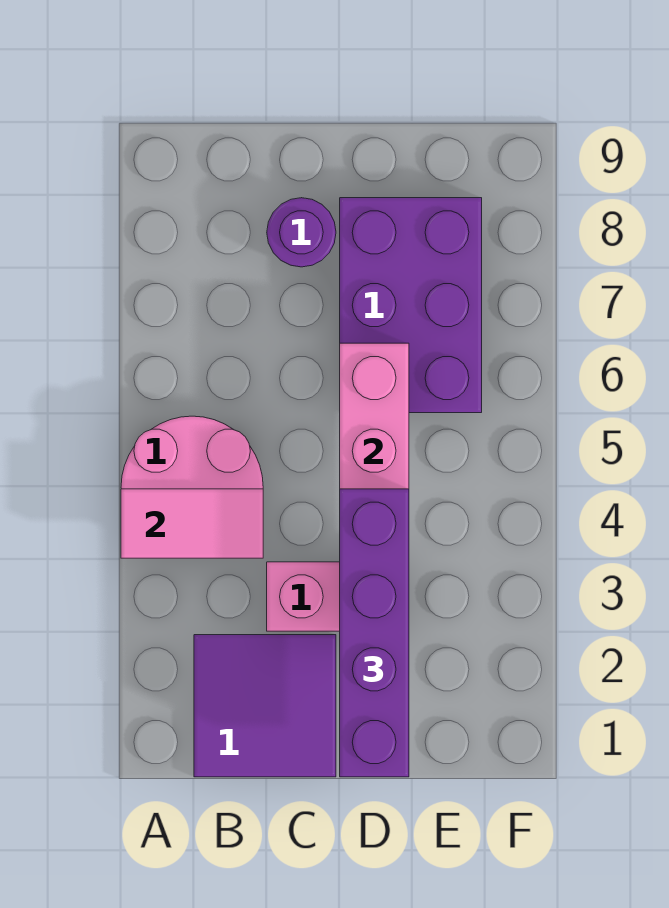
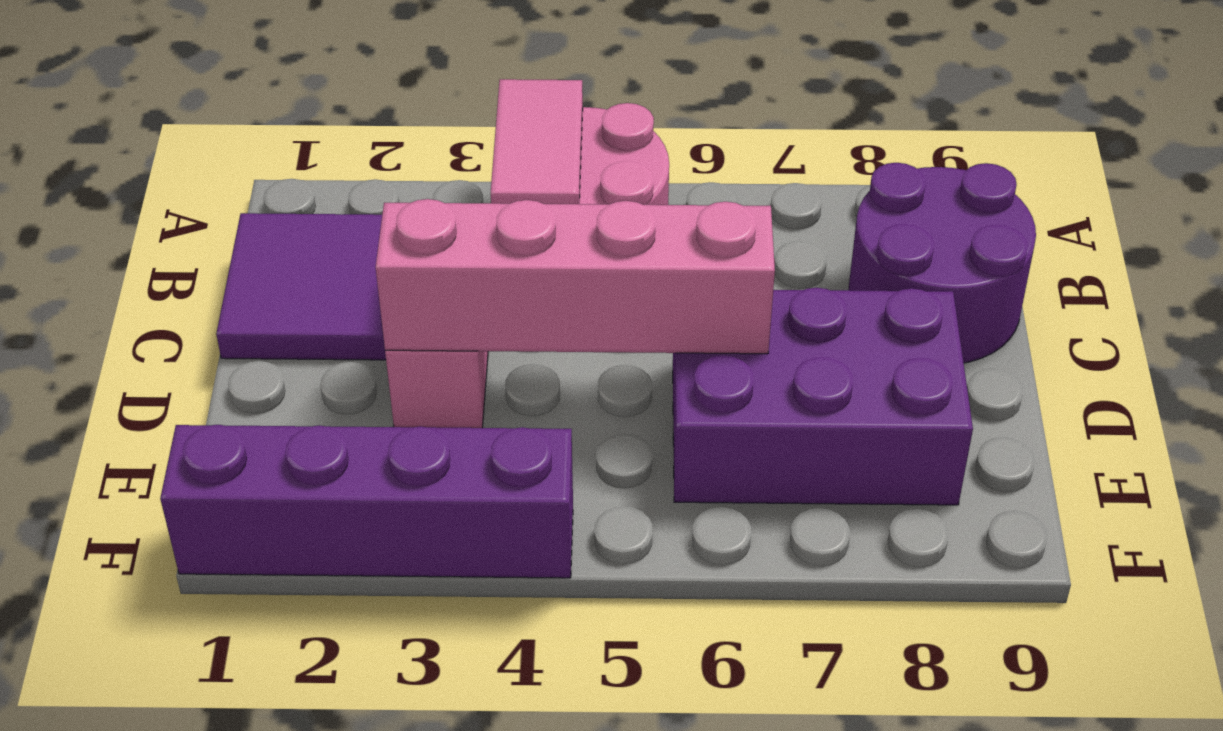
purple 1x1 round brick [267,198,336,267] -> purple 2x2 round brick [848,163,1036,363]
purple 1x4 brick [340,489,409,777] -> purple 1x4 brick moved to [160,425,573,578]

